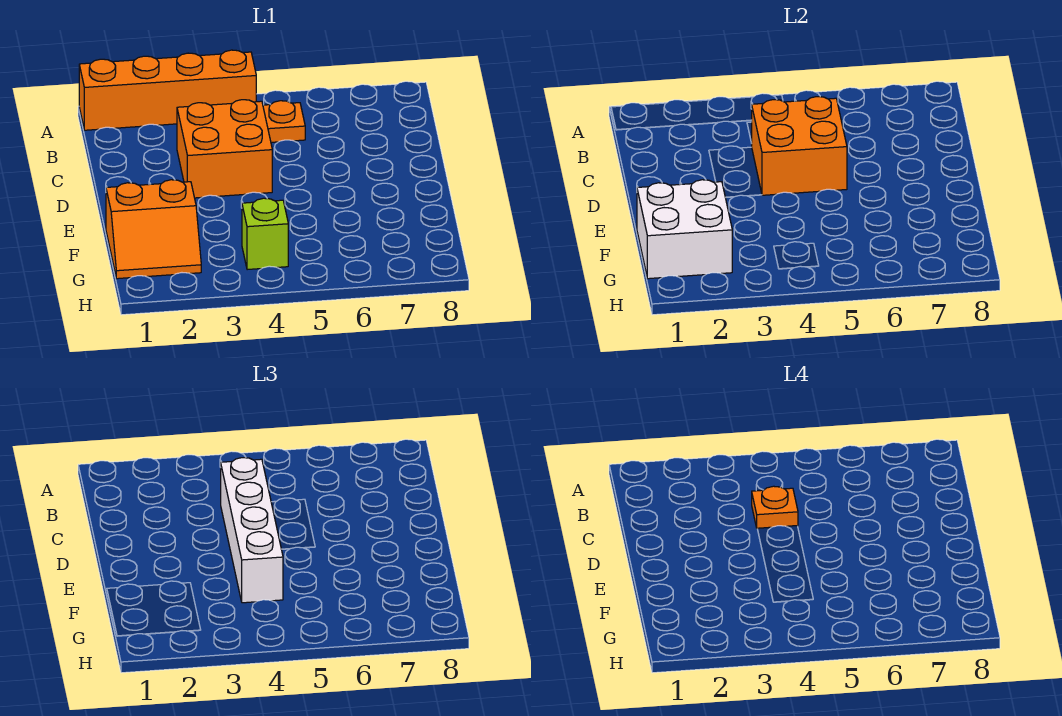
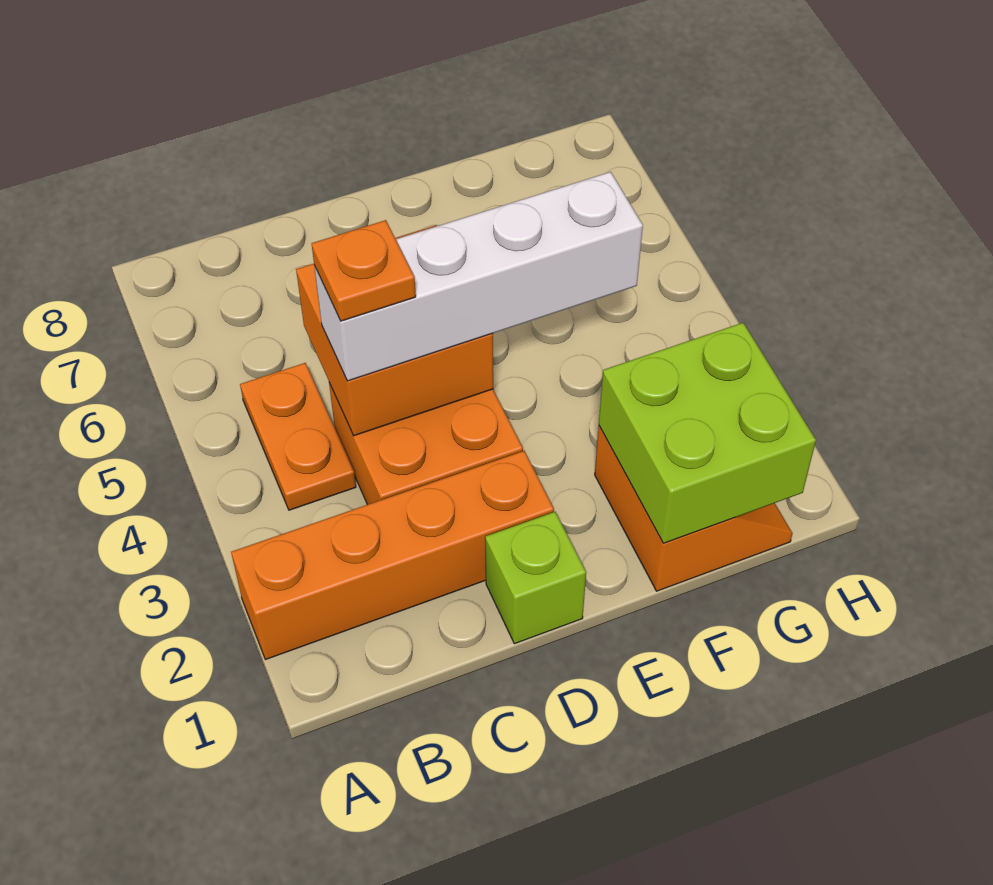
orange 1x4 brick [79,50,256,130] -> orange 1x4 brick turned to [231,451,554,660]
white 2x2 brick [637,180,732,279] -> lime 2x2 brick [599,323,816,543]
lime 1x1 brick [242,198,288,270] -> lime 1x1 brick moved to [485,512,586,644]

